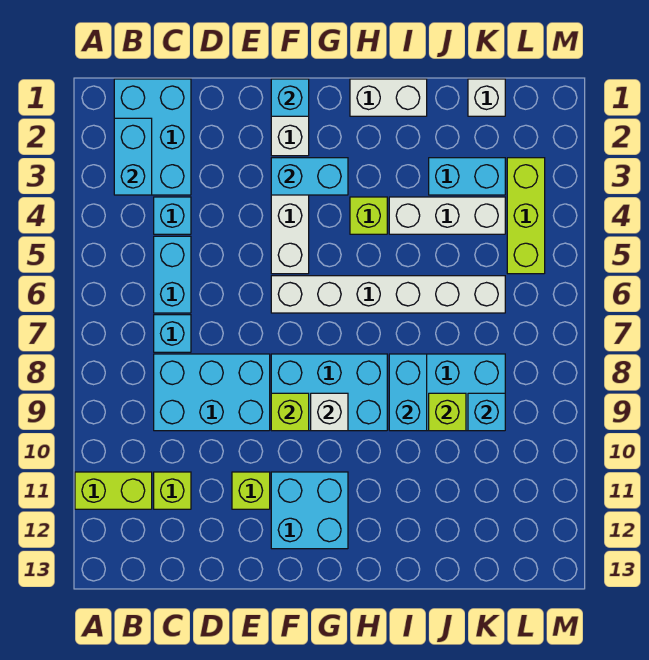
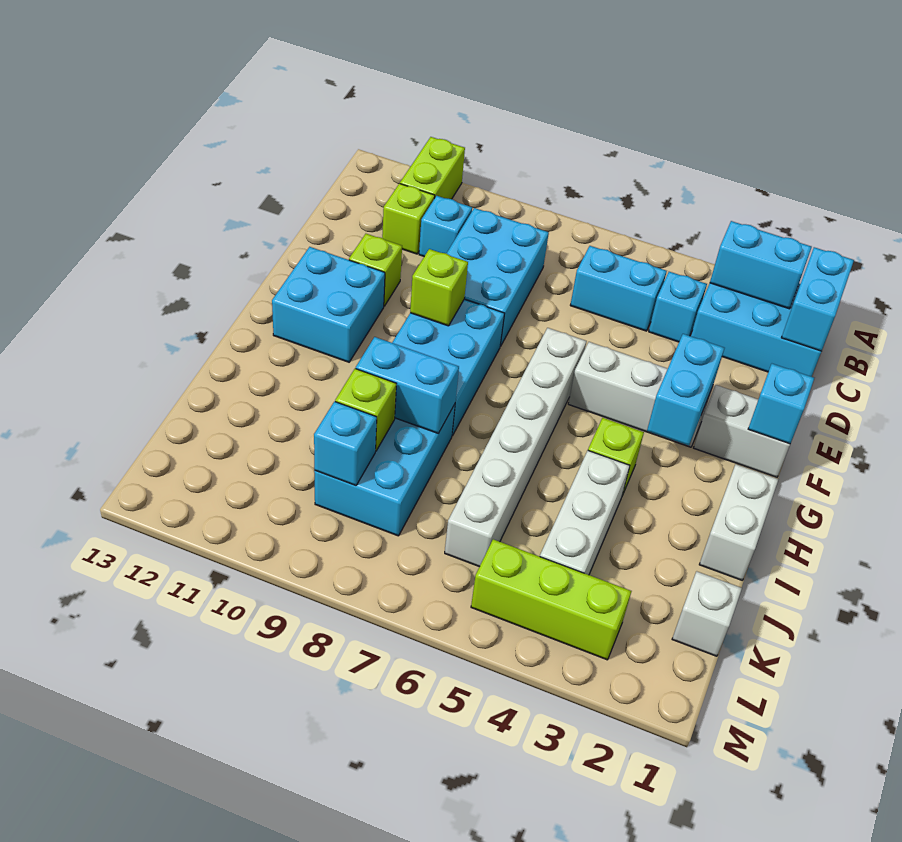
cyan 1x1 brick [154,315,191,352] -> cyan 1x1 brick moved to [419,196,472,256]
white 1x1 brick [311,393,348,431] -> none
cyan 1x2 brick [429,158,505,195] -> cyan 1x2 brick moved to [781,247,854,351]

